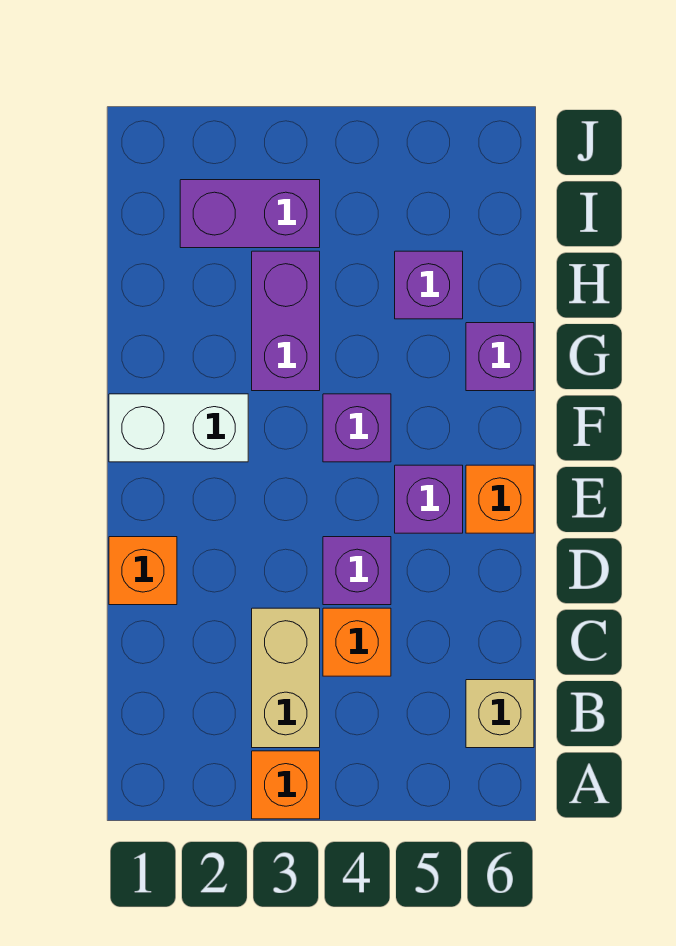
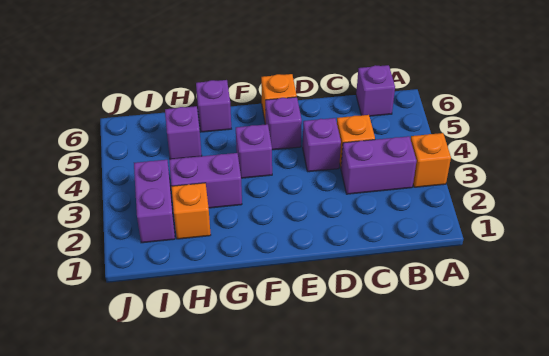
tan 1x2 brick [252,608,320,748] -> purple 1x2 brick [341,136,416,194]
tan 1x1 brick [466,680,534,748] -> purple 1x1 brick [356,65,395,116]
orange 1x1 brick [109,537,177,605] -> orange 1x1 brick moved to [171,183,211,239]
white 1x2 brick [109,394,248,462] -> none

